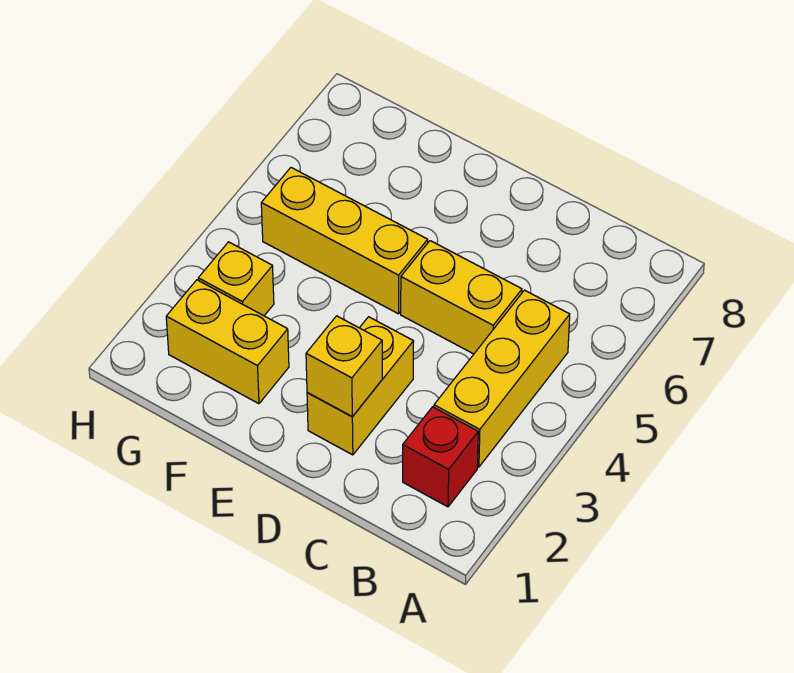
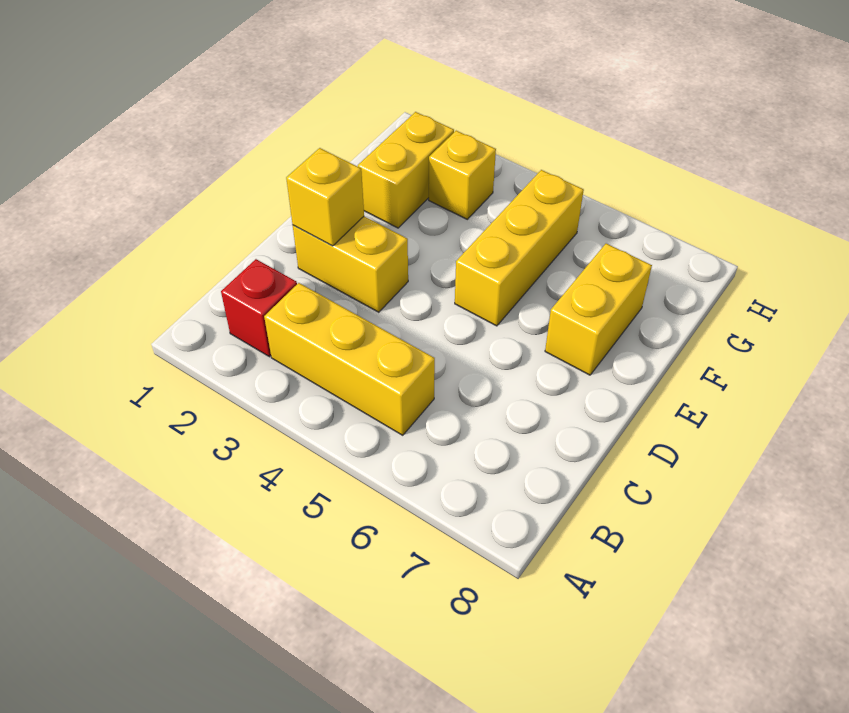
yellow 1x2 brick [401,241,522,354] -> yellow 1x2 brick moved to [545,244,652,375]

